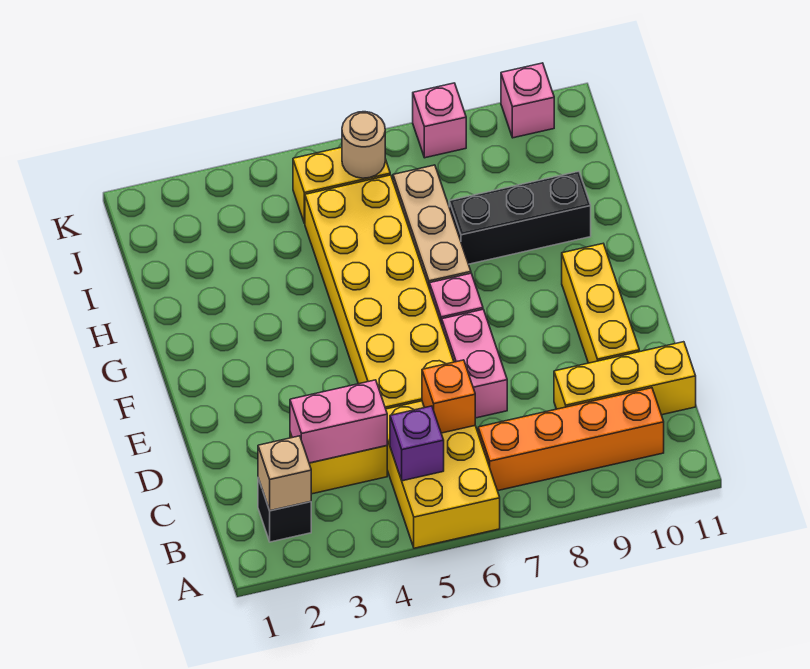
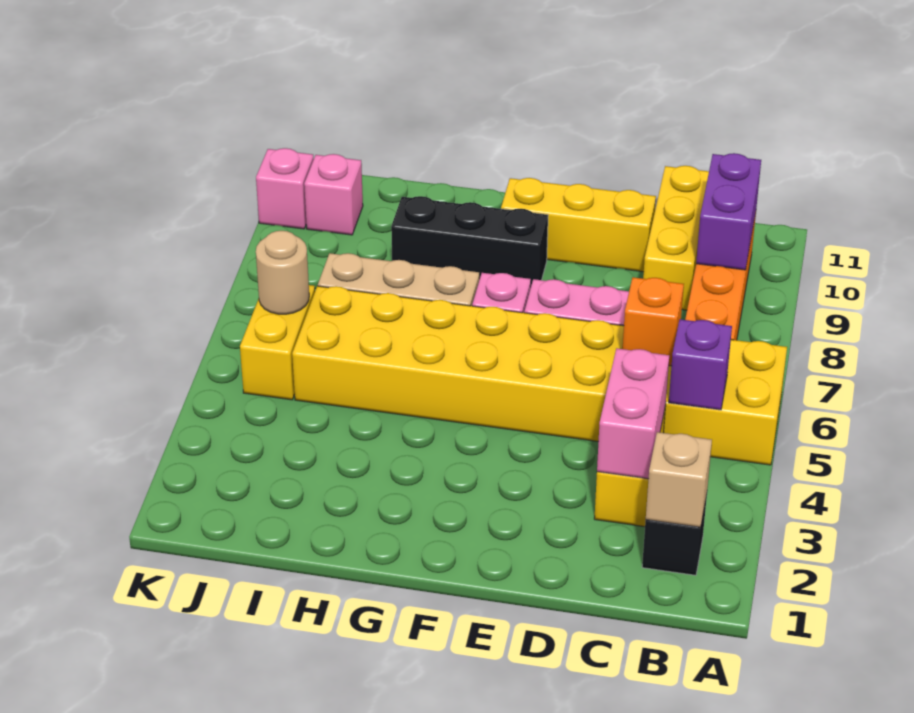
none -> purple 1x2 brick [696,153,761,270]
black 1x3 brick [449,171,591,264] -> black 1x3 brick turned to [391,196,548,288]
pink 1x1 brick [413,83,466,158] -> pink 1x1 brick moved to [304,154,363,235]

